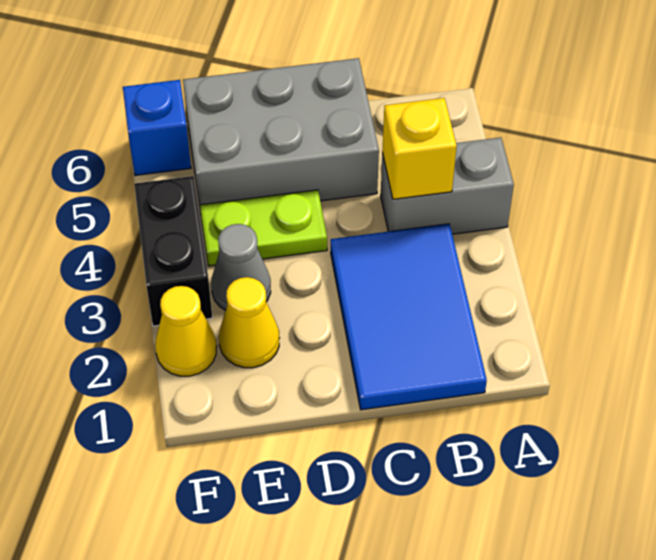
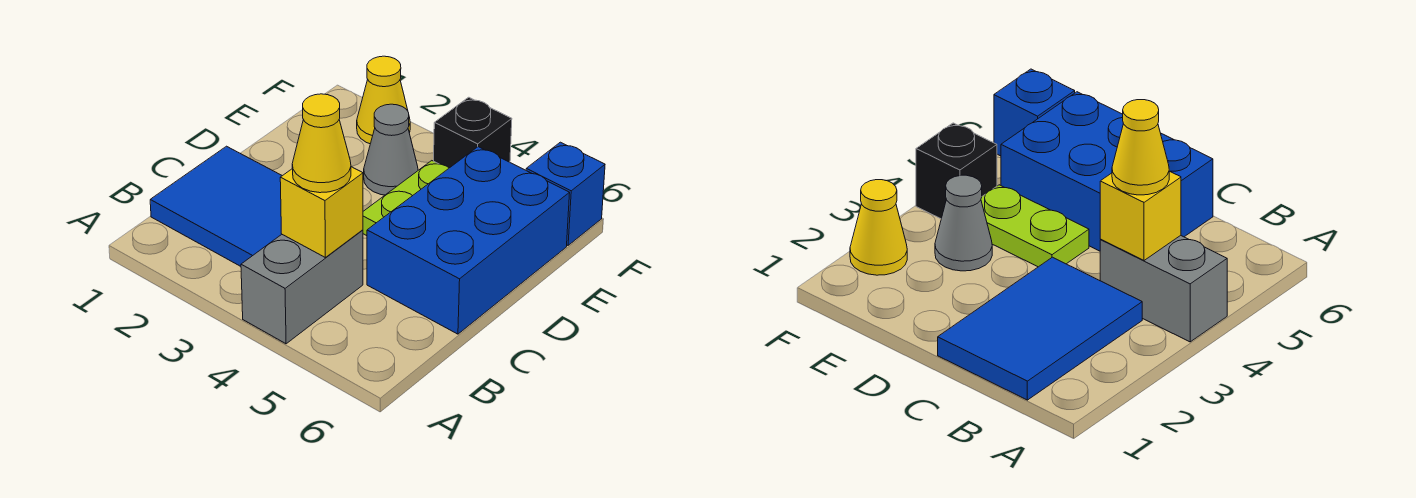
grey 2x3 brick [183,58,379,213] -> blue 2x3 brick [367,147,570,334]
yellow 1x1 cone [219,277,279,368] -> yellow 1x1 cone moved to [292,94,351,193]
black 1x2 brick [134,176,212,326] -> black 1x1 brick [434,97,512,168]

